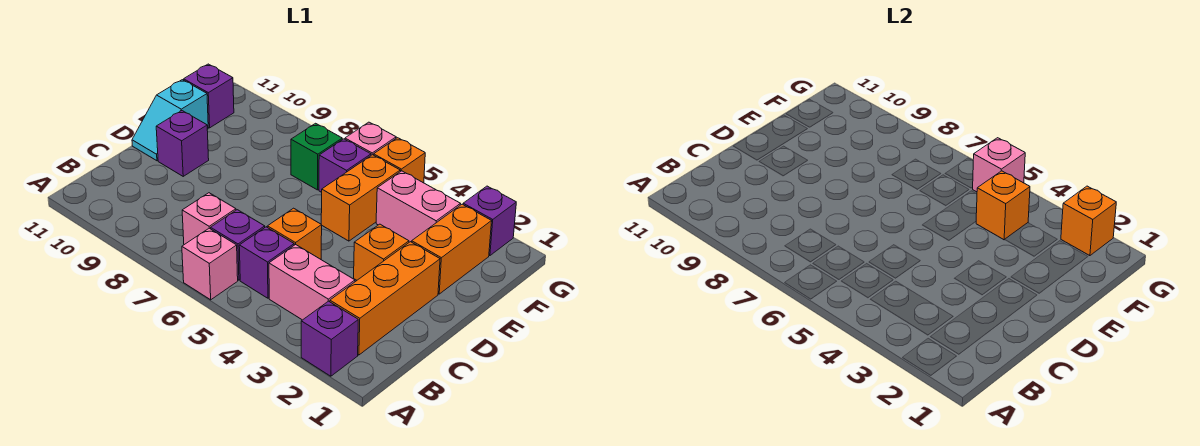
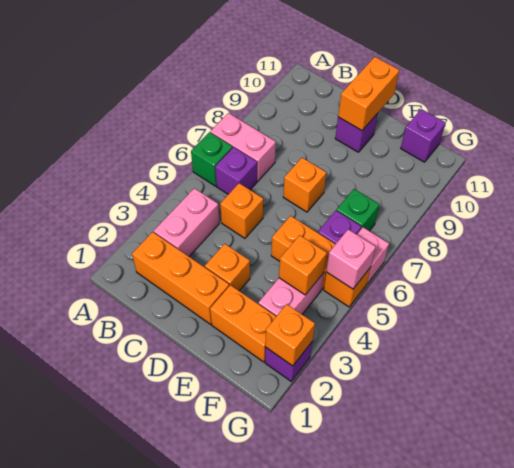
purple 1x1 brick [301,301,358,376] -> none
pink 1x1 brick [182,228,238,300] -> green 1x1 brick [191,132,232,186]
purple 1x1 brick [239,227,294,298] -> none
pink 1x1 brick [182,193,236,245] -> pink 1x2 brick [210,113,276,181]
none -> orange 1x1 brick [283,158,326,212]
none -> orange 1x2 brick [338,57,399,131]
cyan 1x2 slope [132,80,208,161] -> none

